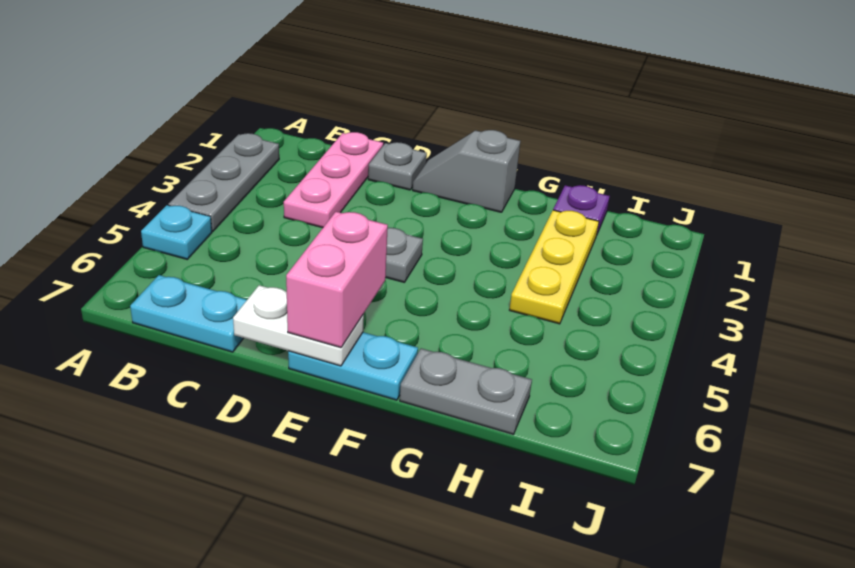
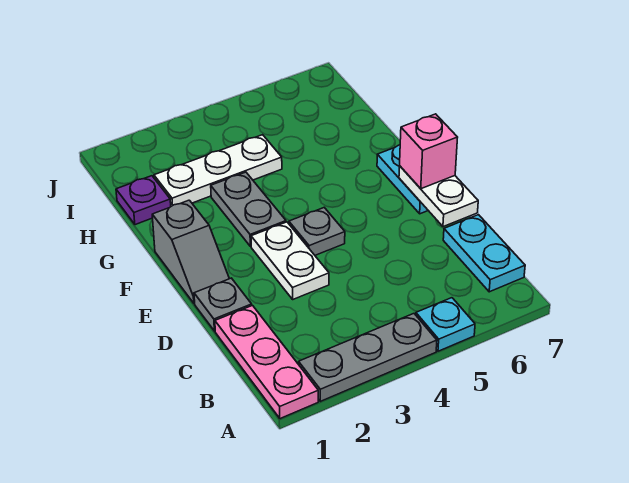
pink 1x3 plate [284,132,383,228] -> pink 1x3 plate turned to [215,306,318,419]
none -> white 1x2 plate [251,222,329,299]
pink 1x2 brick [286,212,388,348] -> pink 1x1 brick [400,114,458,189]
grey 1x2 plate [400,348,532,434] -> grey 1x2 plate moved to [211,172,286,247]
yellow 1x3 plate [510,210,599,324] -> white 1x3 plate [154,135,282,206]

